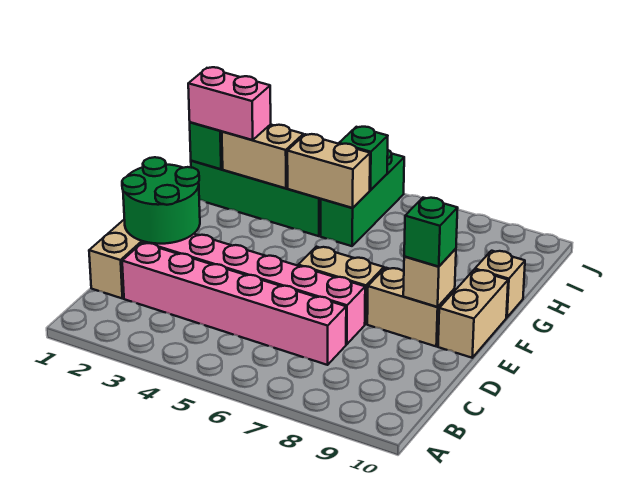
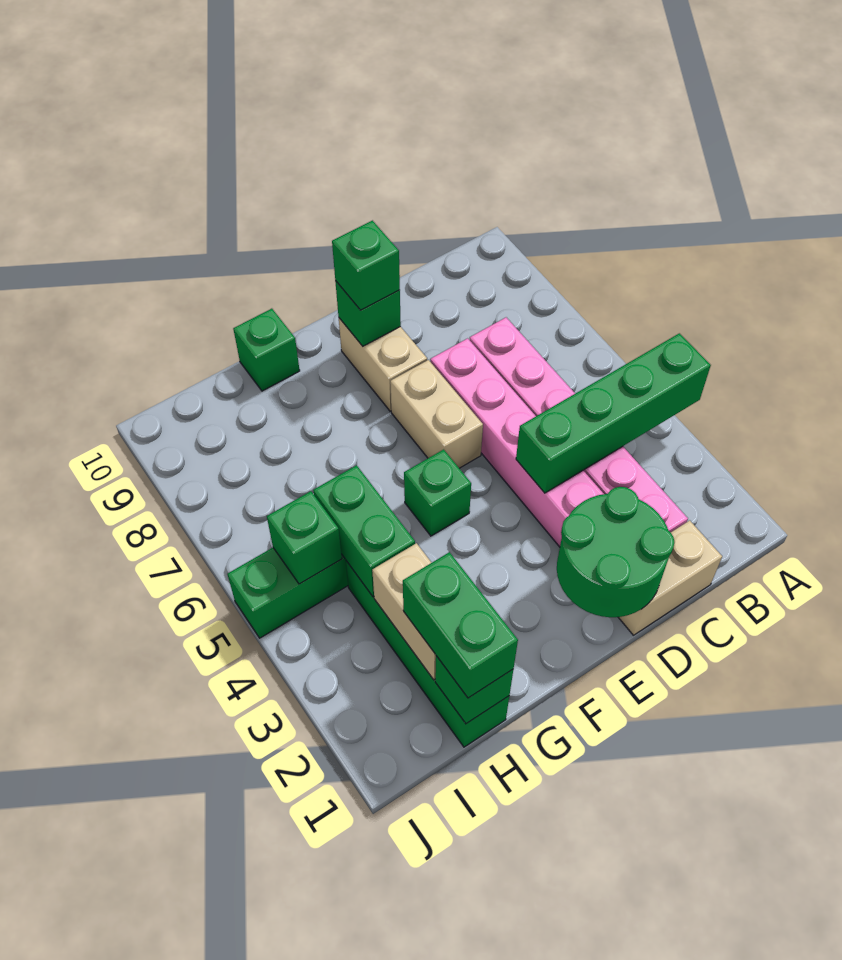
none -> green 1x4 brick [516,333,711,493]
tan 1x1 brick [403,249,456,307] -> green 1x1 brick [335,281,401,346]
tan 1x2 brick [438,270,508,358] -> none
none -> green 1x1 brick [404,449,471,536]
tan 1x1 brick [475,251,525,317] -> green 1x1 brick [233,309,300,391]
pink 1x2 brick [188,67,271,140] -> green 1x2 brick [403,552,518,698]
tan 1x2 brick [287,134,370,208] -> green 1x2 brick [313,465,415,597]

